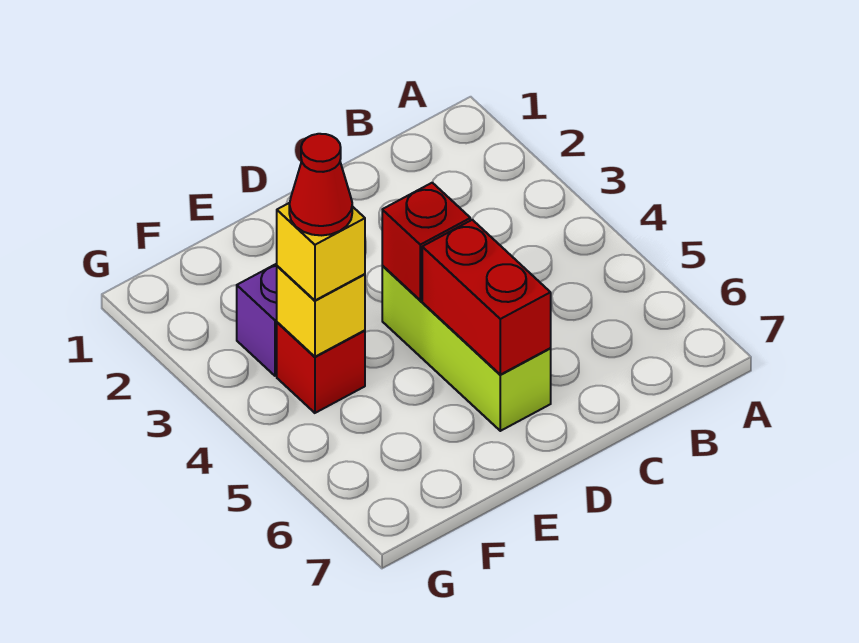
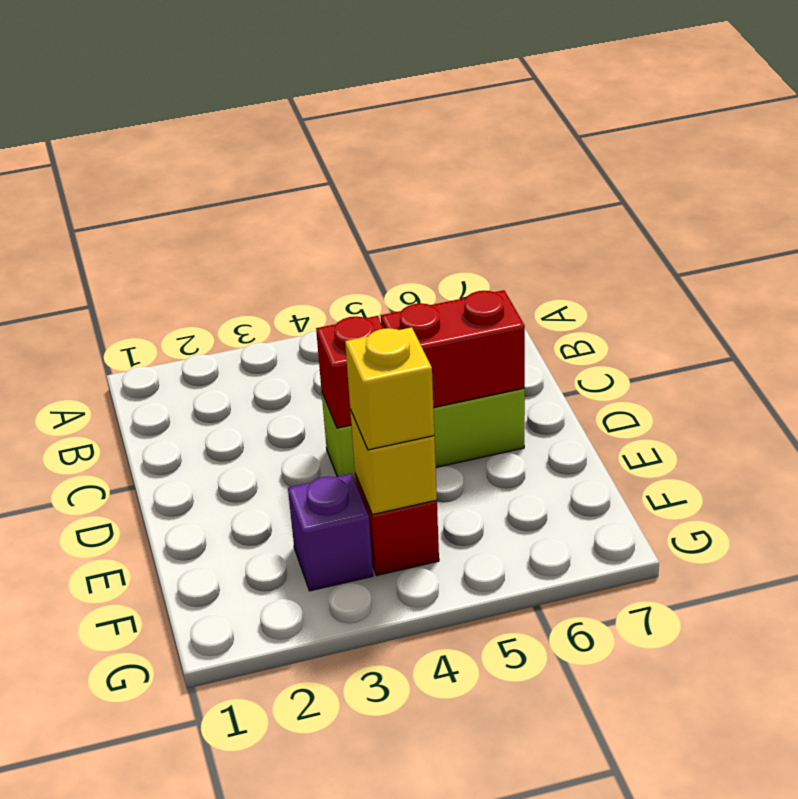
red 1x1 cone [289,134,352,235] -> none

